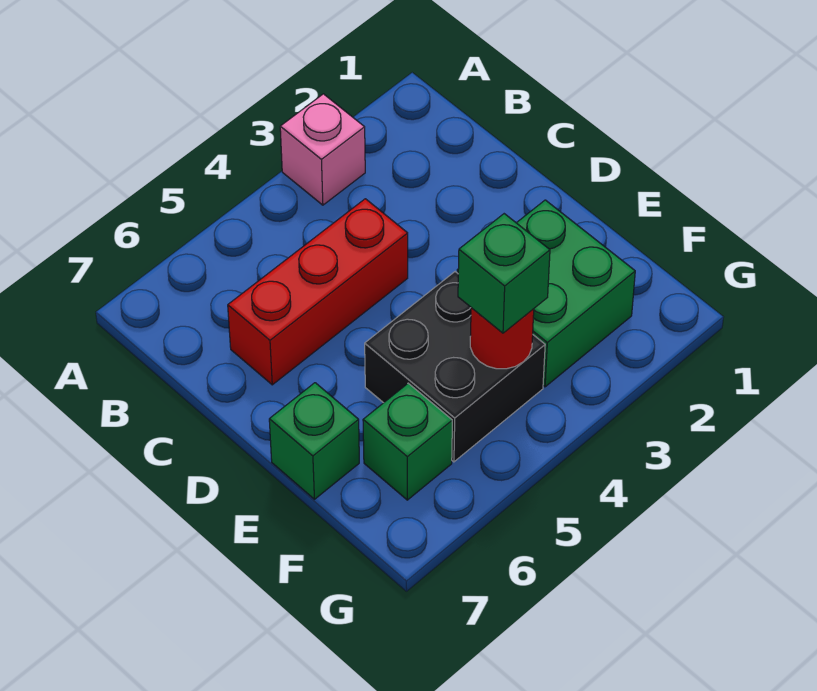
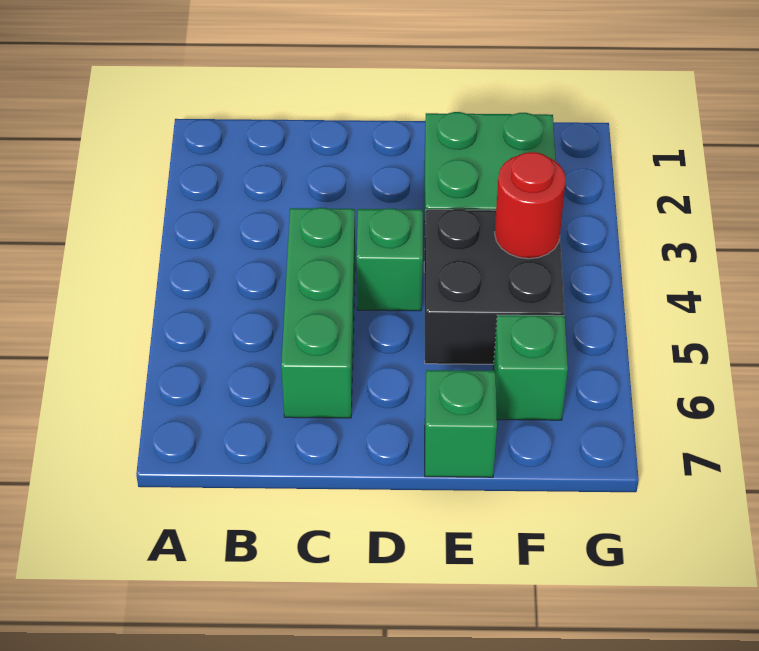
pink 1x1 brick [280,94,365,205] -> none
red 1x3 brick [228,199,408,385] -> green 1x3 brick [281,208,355,418]
green 1x1 brick [458,214,550,333] -> green 1x1 brick moved to [357,208,423,311]

